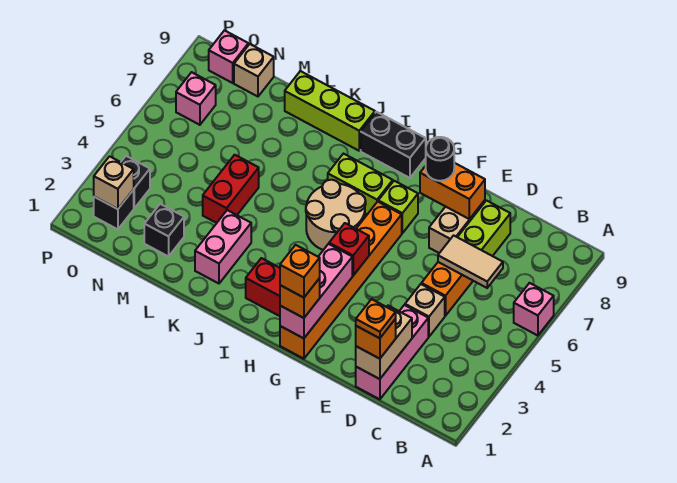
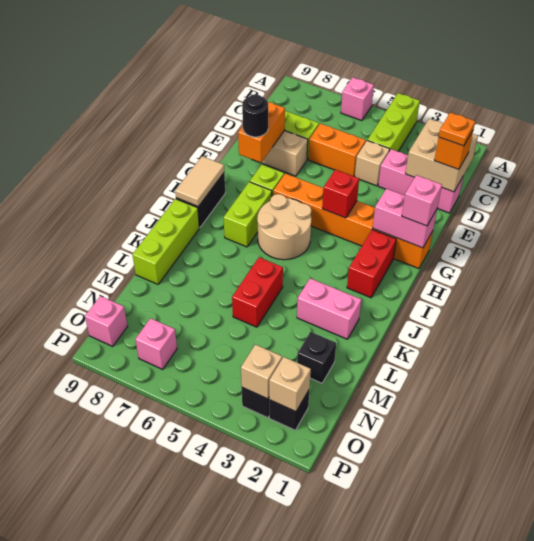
none -> lime 1x3 brick [367,93,420,152]
tan 1x2 tile [438,235,503,288] -> tan 1x2 tile moved to [175,156,224,206]
tan 1x2 brick [356,306,412,379] -> tan 2x2 brick [405,119,478,192]
pink 1x3 brick [280,244,352,338] -> pink 1x2 brick [373,189,437,248]
orange 1x1 brick [280,278,320,318] -> pink 1x1 brick [402,175,442,226]
orange 1x1 brick [280,245,320,298] -> none
red 1x2 brick [203,155,259,223] -> red 1x2 brick turned to [232,257,283,327]
tan 1x1 brick [234,44,274,97] -> tan 1x1 brick moved to [241,344,282,399]

